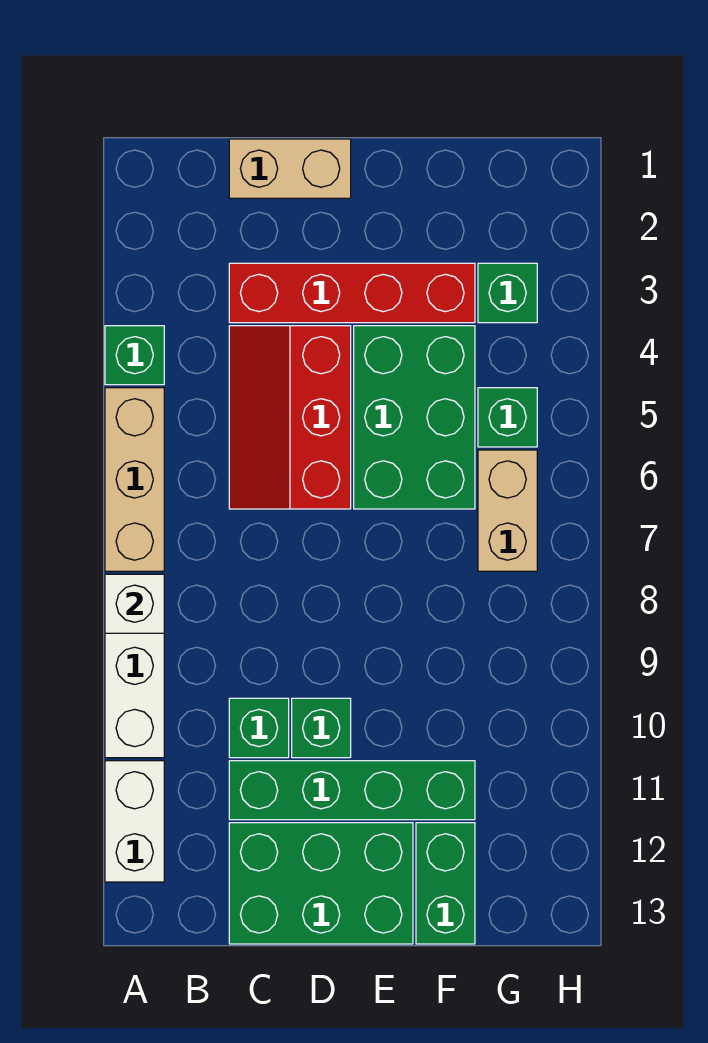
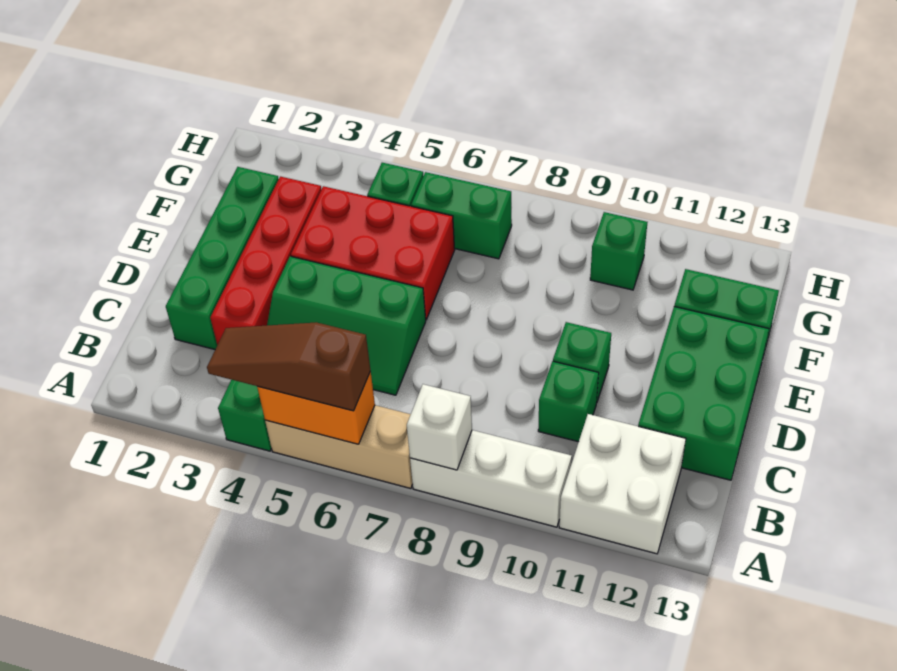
none -> brown 1x3 slope [207,323,370,411]
none -> orange 1x2 brick [257,372,375,444]
white 1x2 brick [105,761,164,882] -> white 2x2 brick [559,414,686,554]
tan 1x2 brick [229,139,351,198] -> none
red 2x3 slope [229,326,351,509] -> green 2x3 slope [267,256,426,395]
green 1x4 brick [229,761,475,820] -> green 1x4 brick moved to [166,167,279,349]
green 2x3 brick [354,326,475,509] -> red 2x3 brick [291,186,455,319]
green 1x1 brick [478,263,537,323] -> green 1x1 brick moved to [590,212,647,290]
tan 1x2 brick [478,450,537,571] -> green 1x2 brick [411,172,512,259]

